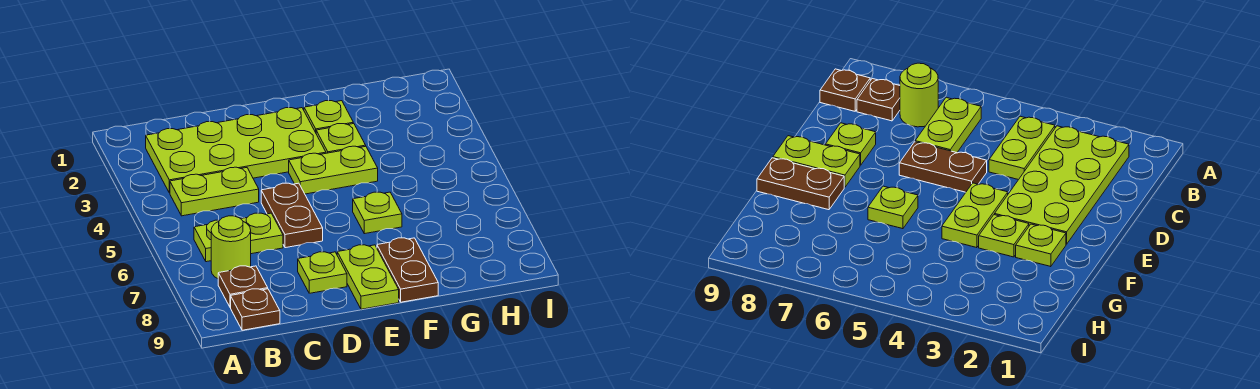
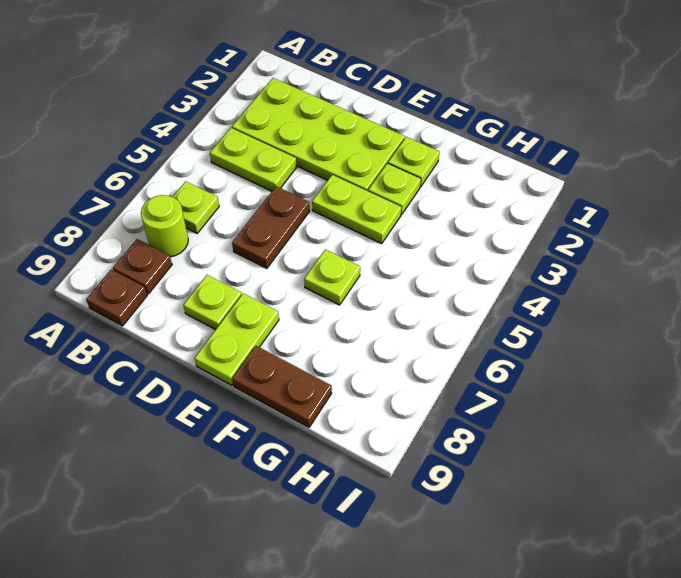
lime 1x2 plate [194,213,283,262] -> lime 1x1 plate [173,181,219,233]
brown 1x2 plate [377,238,438,302] -> brown 1x2 plate turned to [232,346,332,427]

